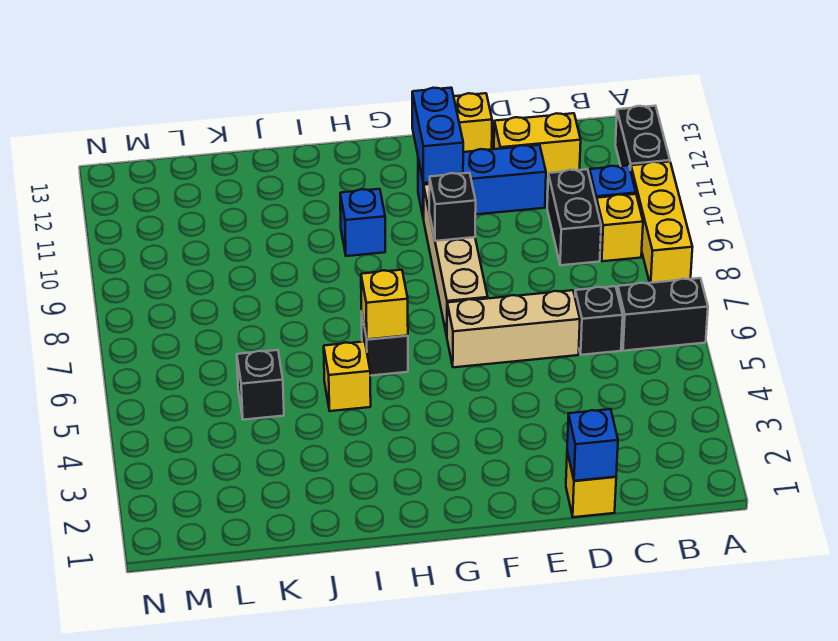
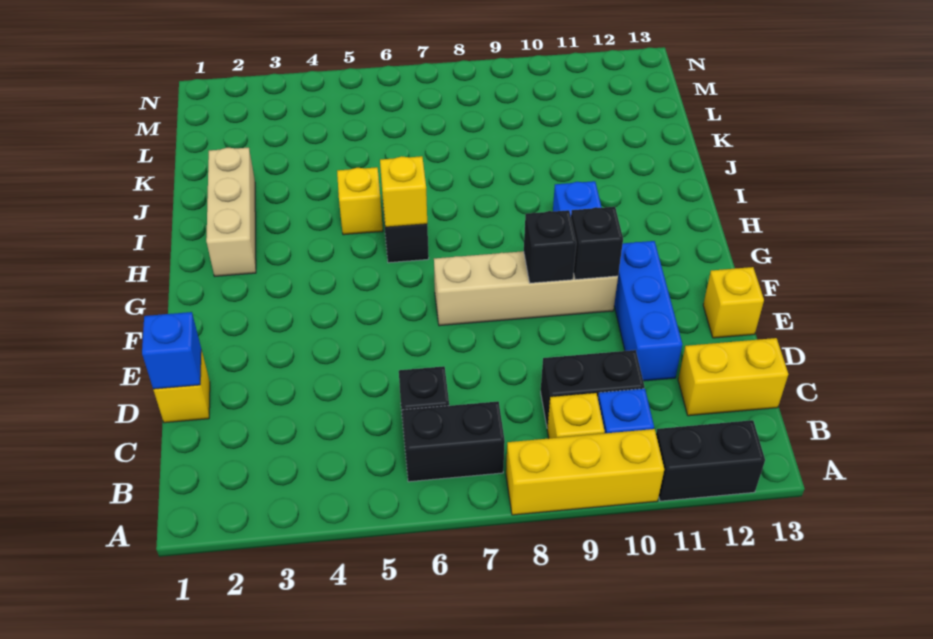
black 1x2 brick [618,278,708,351] -> black 1x2 brick turned to [402,401,505,482]
yellow 1x2 brick [494,113,581,179] -> yellow 1x2 brick turned to [678,338,788,416]
tan 1x3 brick [447,290,580,367] -> tan 1x3 brick moved to [206,148,256,276]
blue 1x2 brick [412,88,463,183] -> none
black 1x1 brick [237,350,284,420] -> black 1x1 brick moved to [571,207,623,280]

